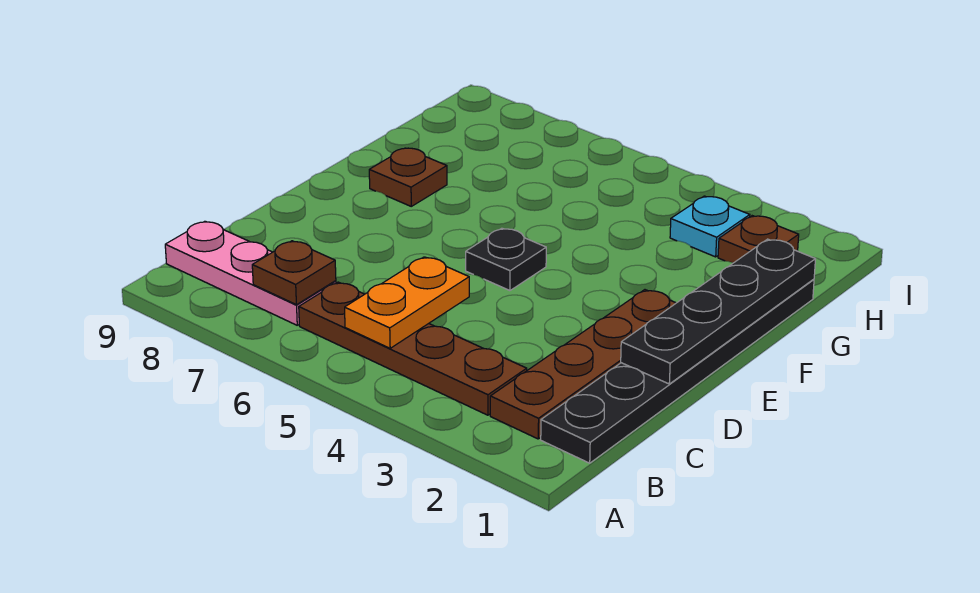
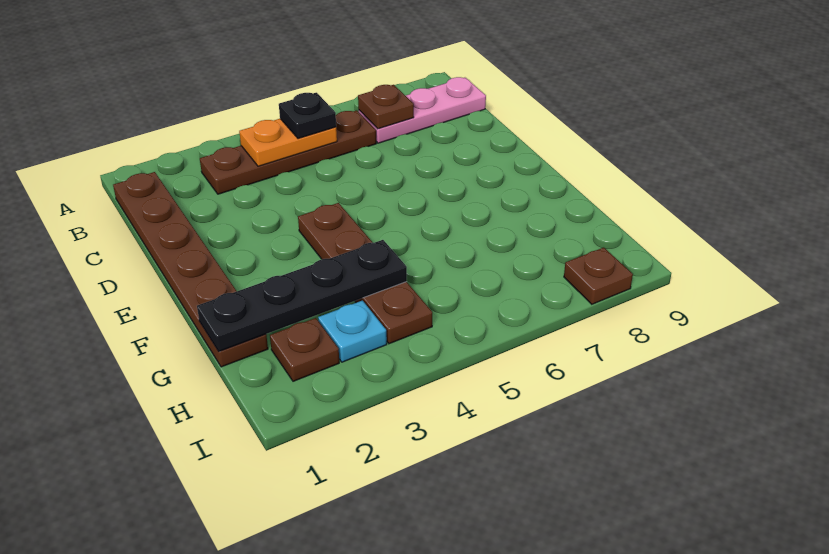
black 1x6 plate [541,279,814,463] -> brown 1x6 plate [113,172,268,367]
brown 1x4 plate [490,290,676,439] -> brown 1x4 plate moved to [298,203,432,344]
orange 1x2 plate [345,257,469,348] -> orange 1x2 plate turned to [239,119,337,166]
black 1x4 plate [621,239,815,384] -> black 1x4 plate turned to [197,240,407,351]
black 1x1 plate [466,228,546,291] -> black 1x1 plate moved to [279,93,336,139]
brown 1x1 plate [369,148,447,206] -> brown 1x1 plate moved to [564,248,633,304]

